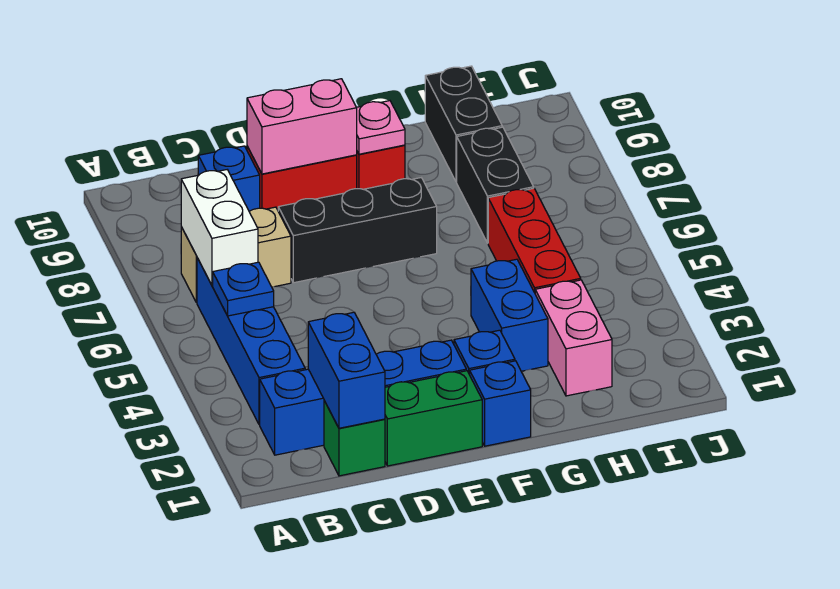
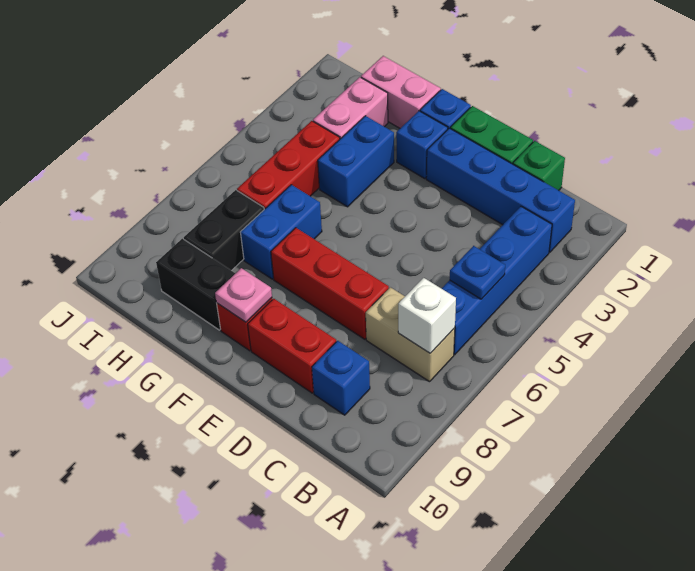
white 1x2 brick [181,170,258,285] -> white 1x1 brick [398,278,456,353]
blue 1x2 brick [308,312,385,428] -> blue 1x2 brick moved to [240,185,322,279]
black 1x3 brick [278,178,437,283] -> red 1x3 brick [271,228,389,339]
pink 1x2 brick [247,79,357,174] -> pink 1x2 brick moved to [361,56,441,128]
black 1x2 brick [425,66,502,182] -> black 1x2 brick turned to [156,239,235,330]

